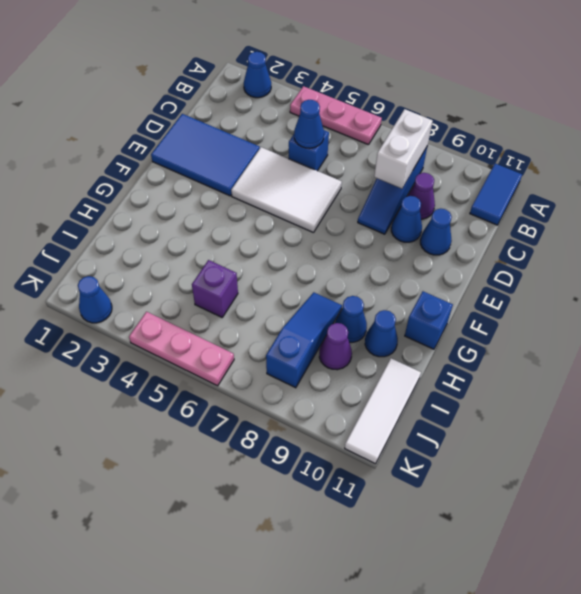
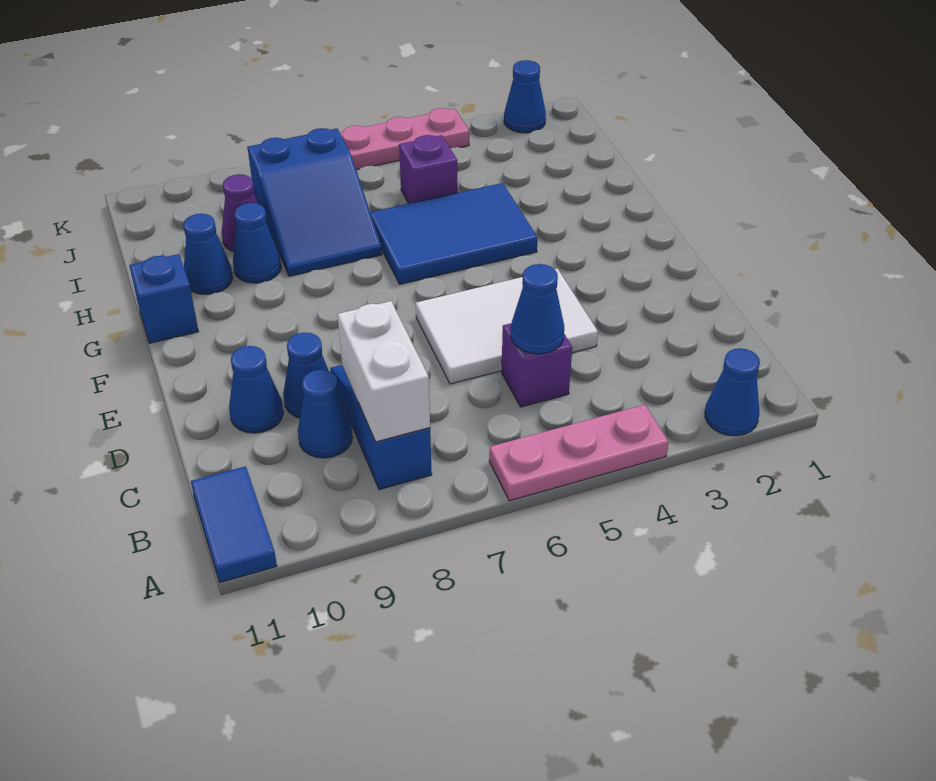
blue 1x1 brick [289,130,329,171] -> purple 1x1 brick [502,323,572,407]
purple 1x1 cone [407,173,435,219] -> blue 1x1 cone [298,370,353,458]
blue 2x3 tile [151,114,260,196] -> blue 2x3 tile moved to [370,183,538,284]
blue 1x3 slope [266,292,342,388] -> blue 2x3 slope [248,128,382,276]
white 1x3 tile [345,358,421,464] -> none

